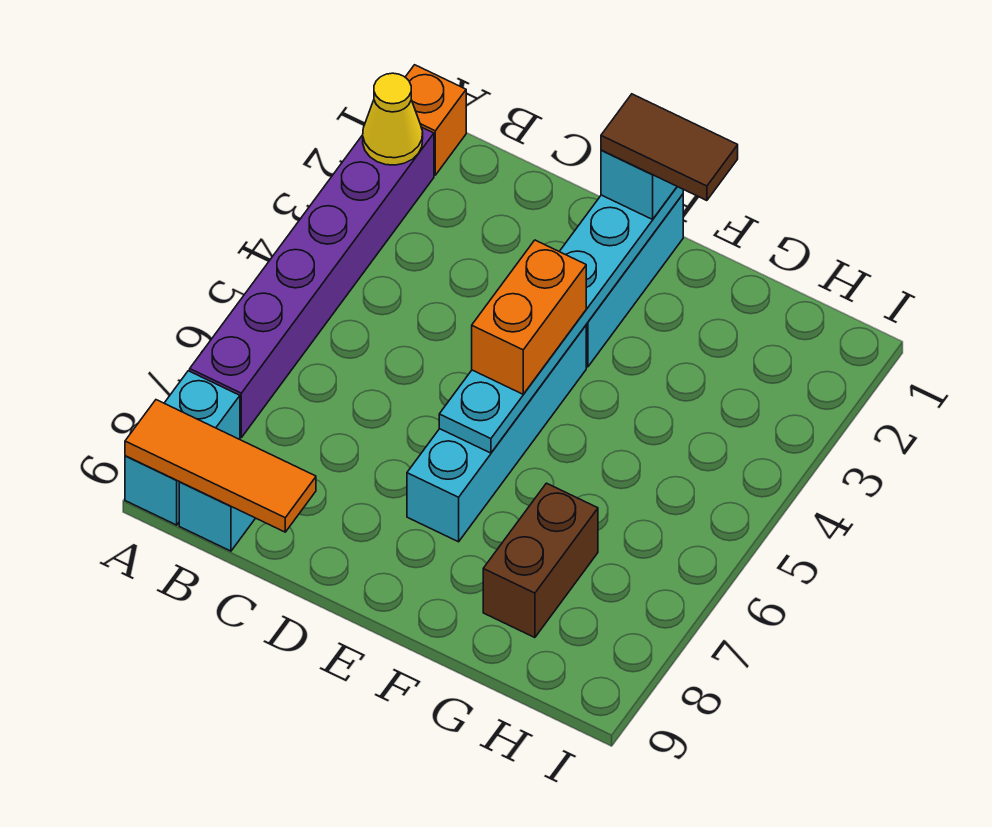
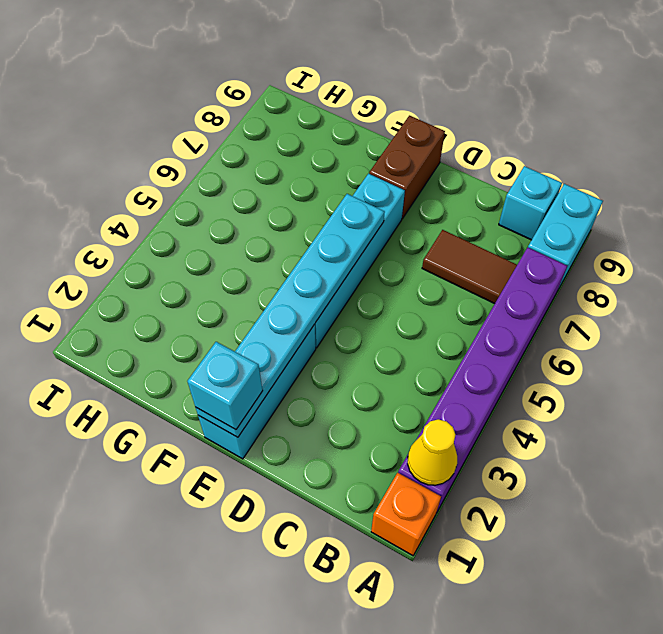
orange 1x3 tile [125,400,316,532] -> none
brown 1x2 tile [601,94,738,201] -> brown 1x2 tile moved to [422,230,517,304]
orange 1x2 brick [472,240,586,394] -> none
brown 1x2 brick [483,483,598,638] -> brown 1x2 brick moved to [369,116,445,219]

